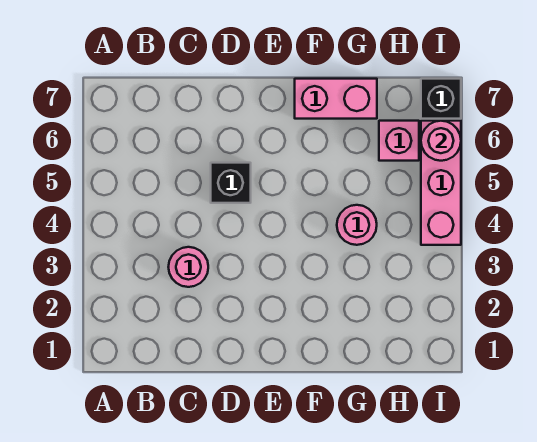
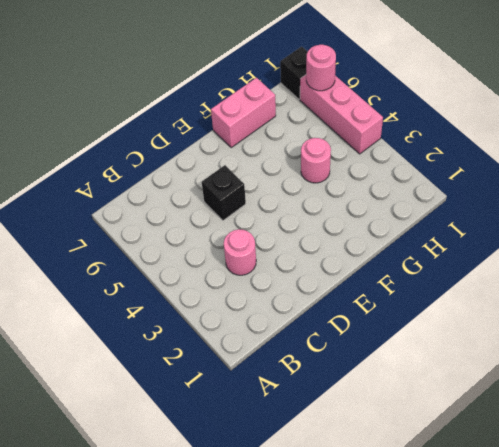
pink 1x1 brick [379,121,419,161] -> none

